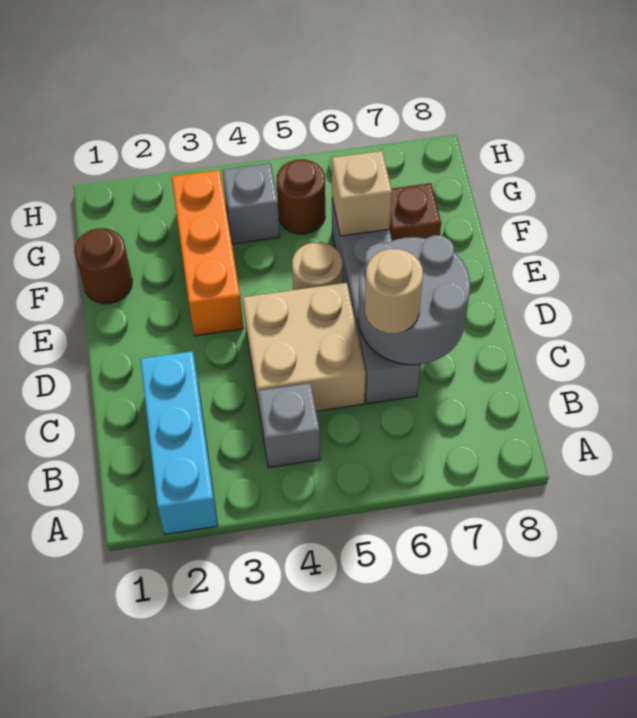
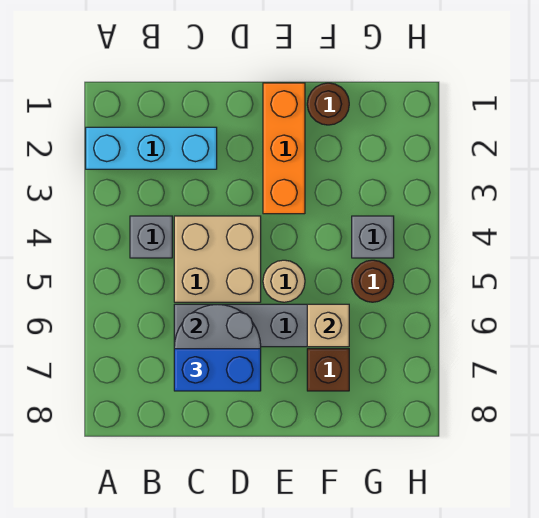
tan 1x1 round brick [365,249,423,333] -> none
none -> blue 1x2 brick [174,349,261,391]
orange 1x3 brick [172,170,243,336] -> orange 1x3 brick turned to [263,83,305,214]

